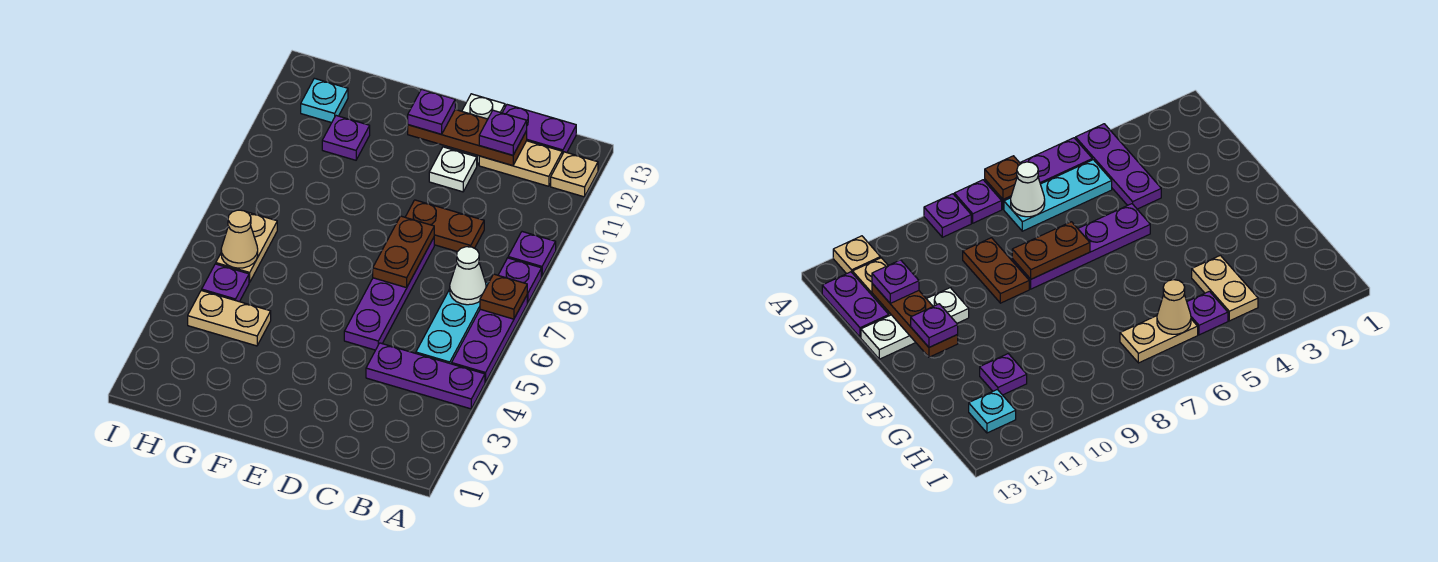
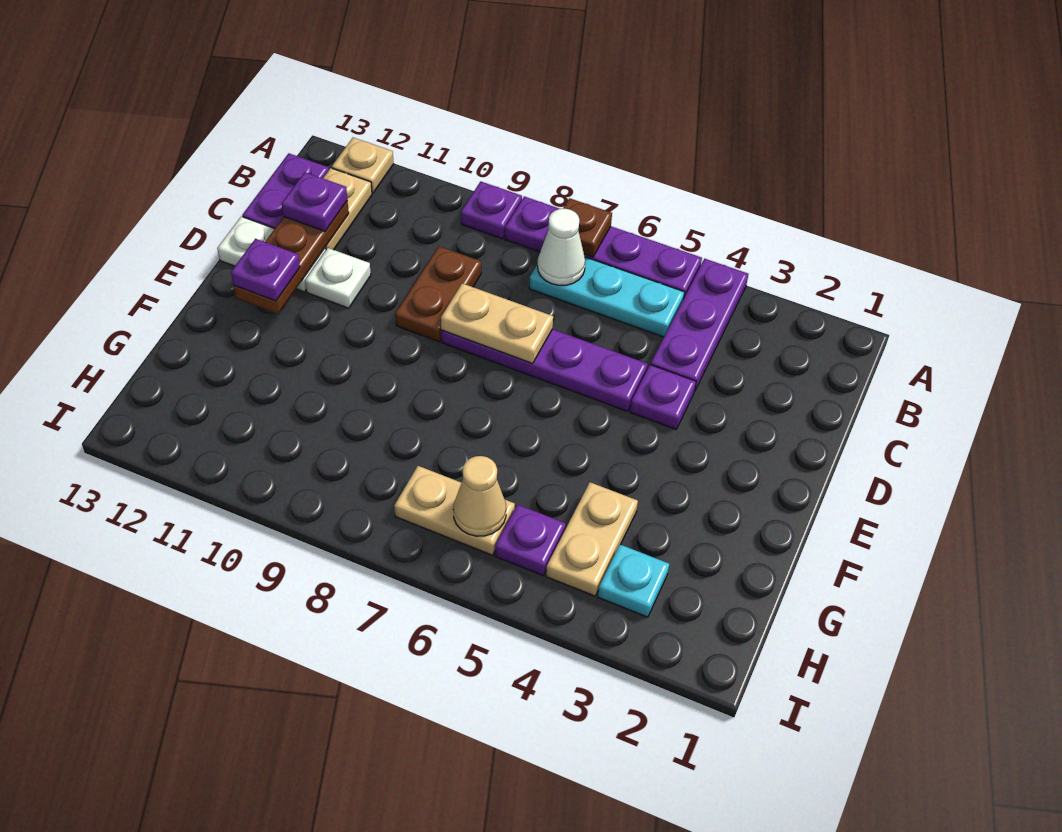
brown 1x2 plate [373,216,434,288] -> tan 1x2 plate [441,283,553,363]
purple 1x1 plate [322,116,370,160] -> purple 1x1 plate moved to [630,365,696,429]
cyan 1x1 plate [301,78,348,123] -> cyan 1x1 plate moved to [598,544,669,617]

